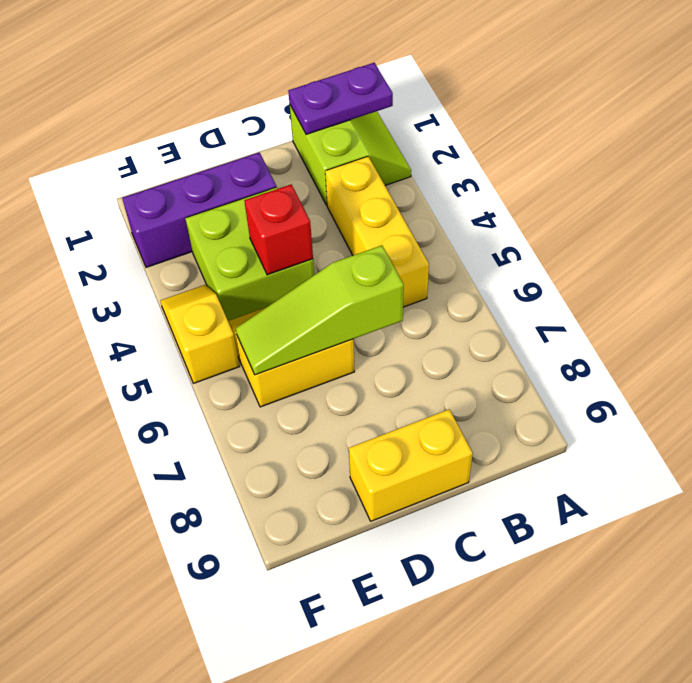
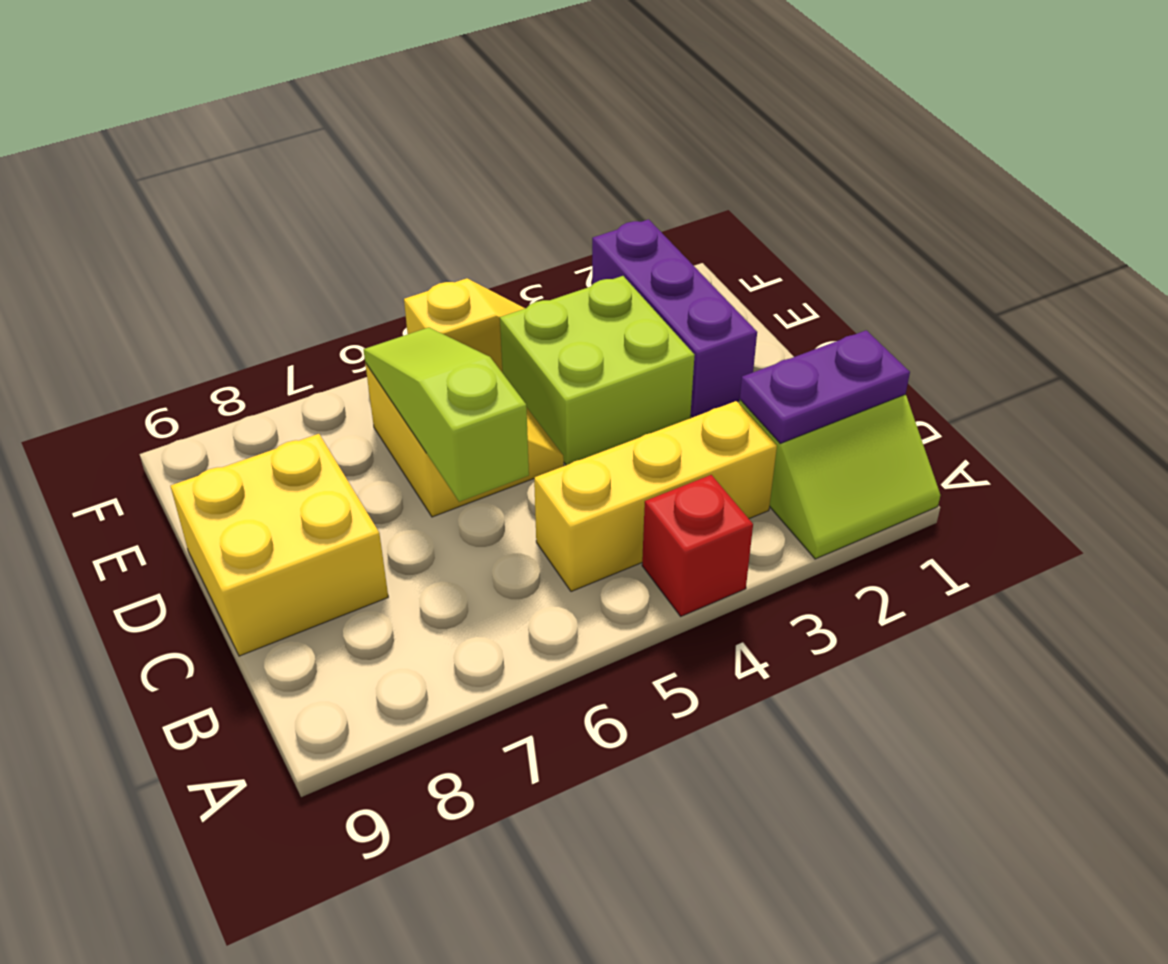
purple 1x2 plate [288,63,393,134] -> purple 1x2 plate turned to [740,330,910,443]
yellow 1x2 brick [349,410,473,521] -> yellow 2x2 brick [171,434,388,656]
red 1x1 brick [244,185,313,275] -> red 1x1 brick moved to [642,475,753,616]

